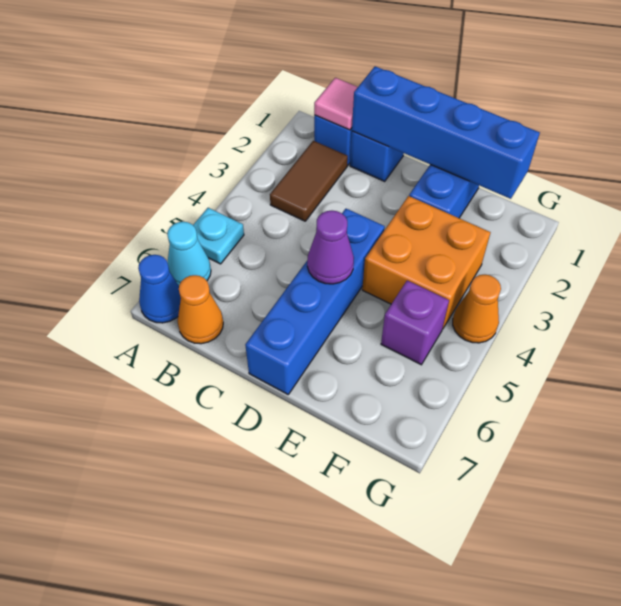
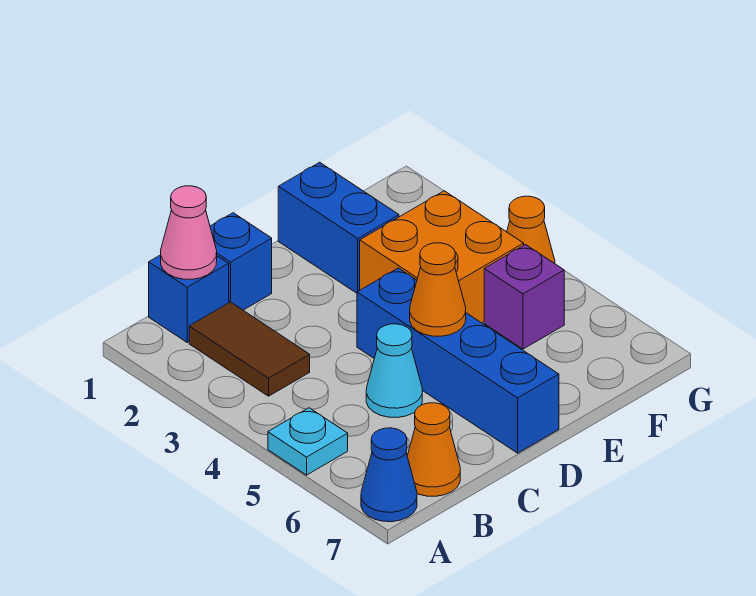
cyan 1x1 cone [167,222,211,285] -> cyan 1x1 cone moved to [366,324,422,418]
pink 1x1 tile [314,78,358,130] -> pink 1x1 cone [161,186,217,279]
blue 1x4 brick [352,66,540,199] -> none
purple 1x1 cone [307,211,354,284] -> orange 1x1 cone [410,243,466,336]

